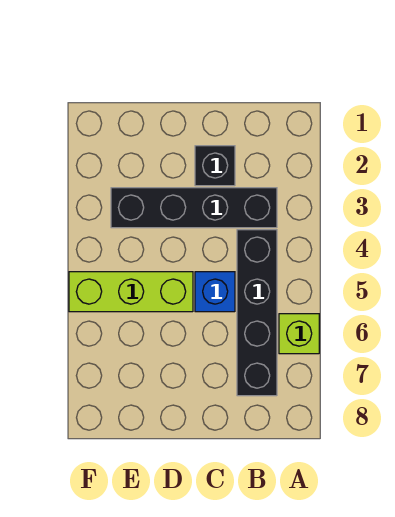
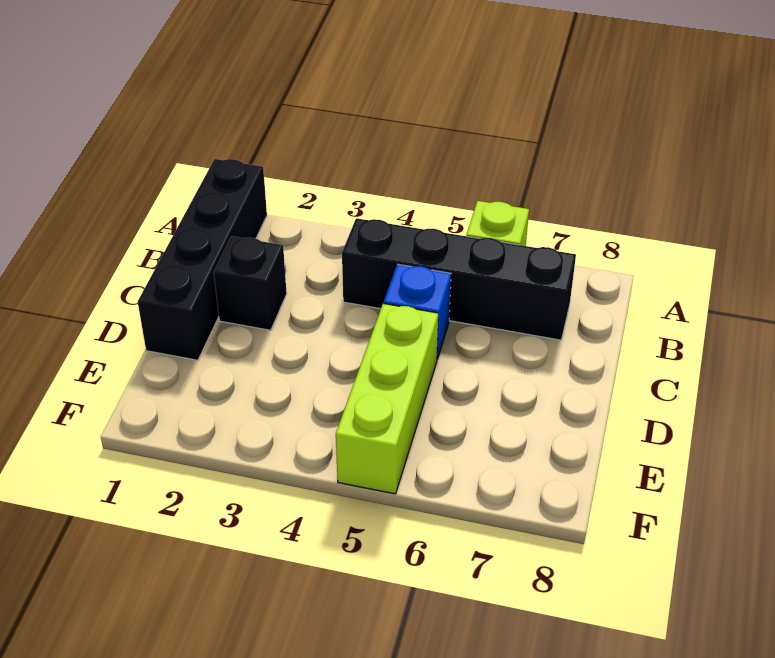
black 1x4 brick [111,188,277,228] -> black 1x4 brick moved to [138,159,267,360]

